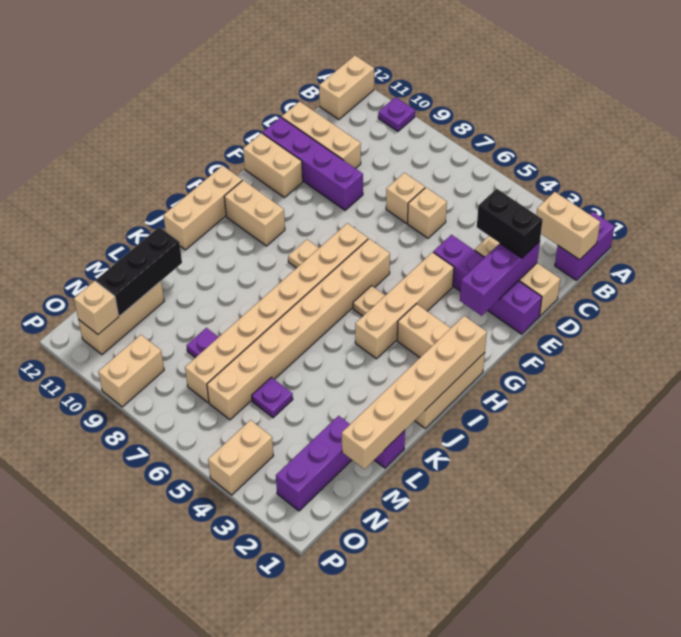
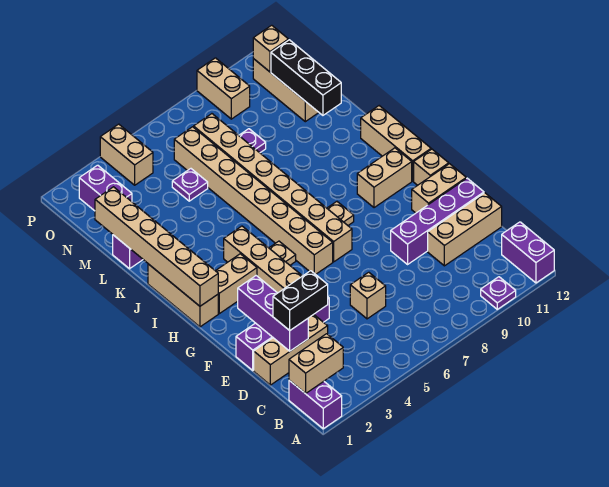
tan 1x2 brick [319,56,374,119] -> purple 1x2 brick [502,222,554,283]
tan 1x1 brick [386,173,425,223] -> tan 1x1 brick moved to [414,149,449,185]
purple 1x3 brick [276,416,352,511] -> purple 1x2 brick [79,165,132,211]

